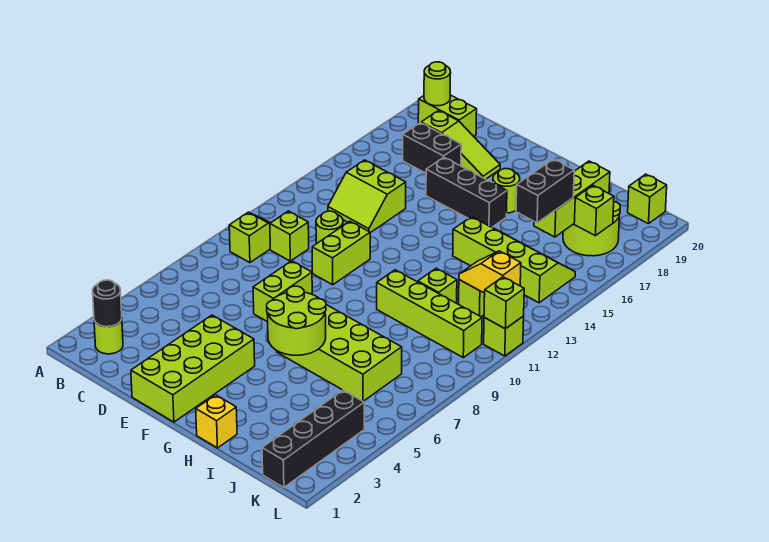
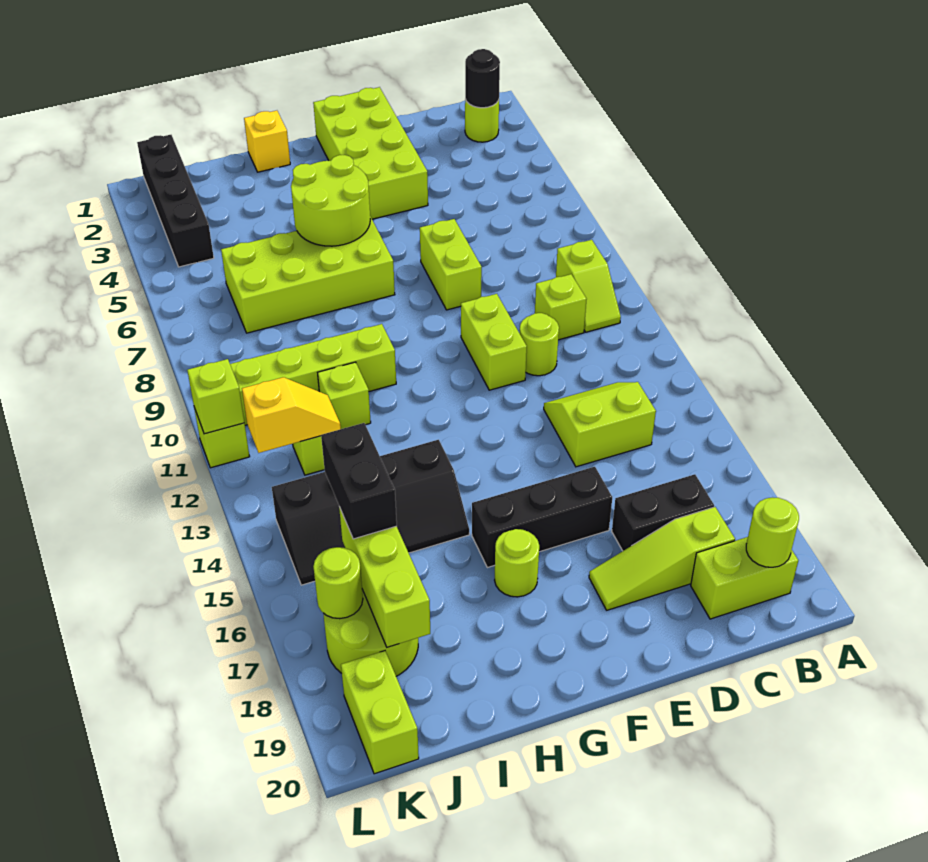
lime 2x4 slope [453,217,575,303] -> black 2x4 slope [272,440,469,585]
lime 1x1 brick [574,185,614,236] -> lime 1x1 round brick [313,547,363,619]
lime 1x1 brick [628,174,667,224] -> lime 1x2 brick [341,651,419,774]

